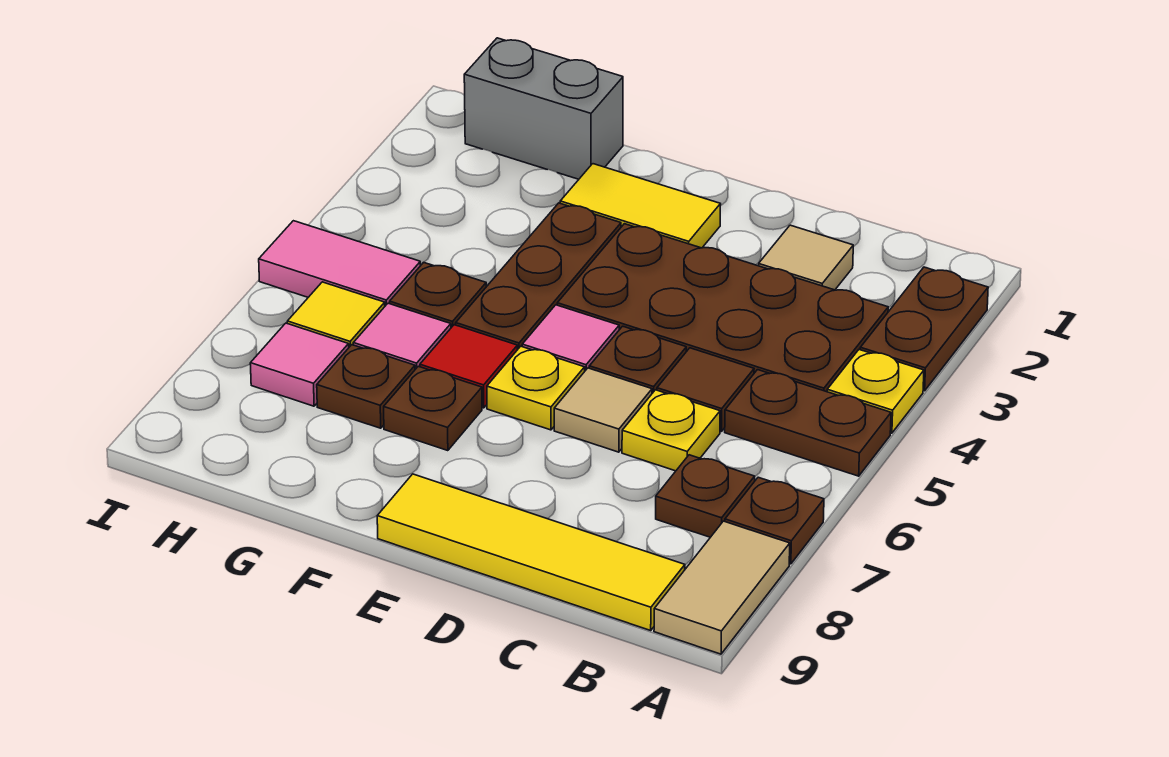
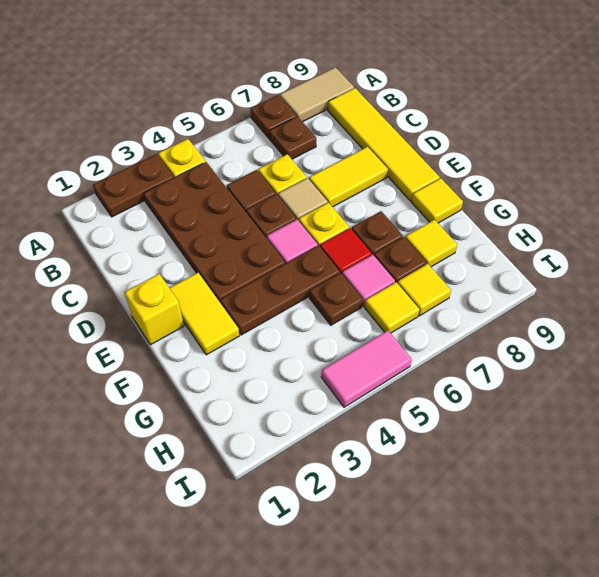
brown 1x2 plate [725,370,891,476] -> none
tan 1x1 tile [759,225,853,290] -> none
none -> yellow 1x2 tile [309,147,388,207]
none -> yellow 1x1 brick [125,274,184,345]
none -> yellow 1x1 tile [411,178,463,223]
grey 1x2 brick [464,38,623,179] -> none
none -> yellow 1x1 tile [405,220,457,267]
pink 1x2 tile [259,221,420,306] -> pink 1x2 tile turned to [321,330,412,407]
pink 1x1 tile [250,323,349,406] -> yellow 1x1 tile [398,264,451,316]

